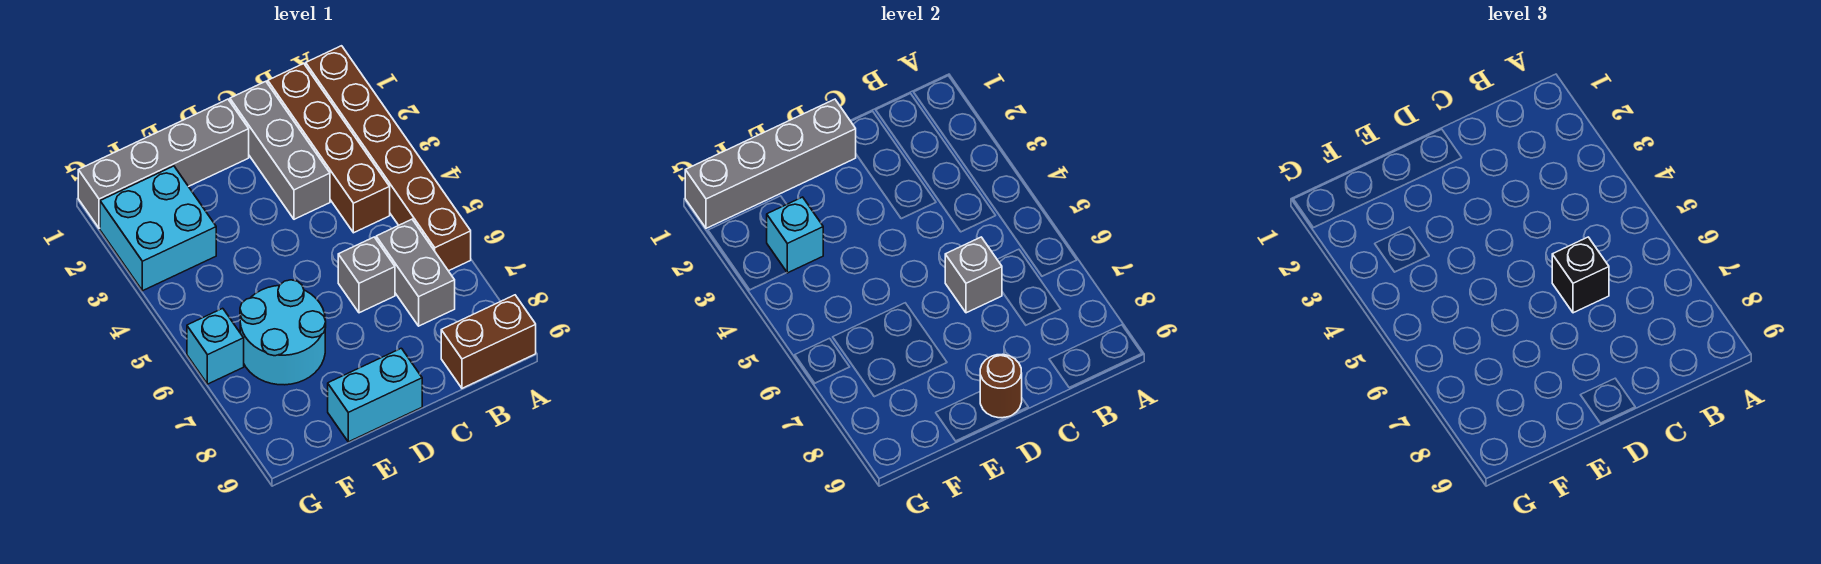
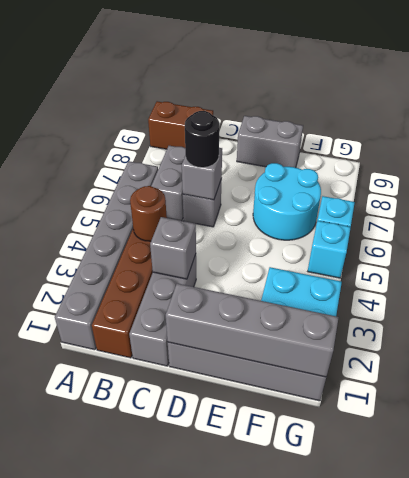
brown 1x6 brick [306,46,471,271] -> grey 1x6 brick [55,161,158,350]
none -> grey 1x1 brick [150,217,196,279]
black 1x1 brick [1552,237,1609,313] -> black 1x1 round brick [185,111,220,168]
cyan 1x2 brick [328,348,422,442] -> grey 1x2 brick [237,116,303,168]
brown 1x1 round brick [980,354,1022,418] -> brown 1x1 round brick moved to [130,186,167,241]
cyan 1x1 brick [767,197,823,273] -> cyan 1x1 brick moved to [308,221,351,278]

